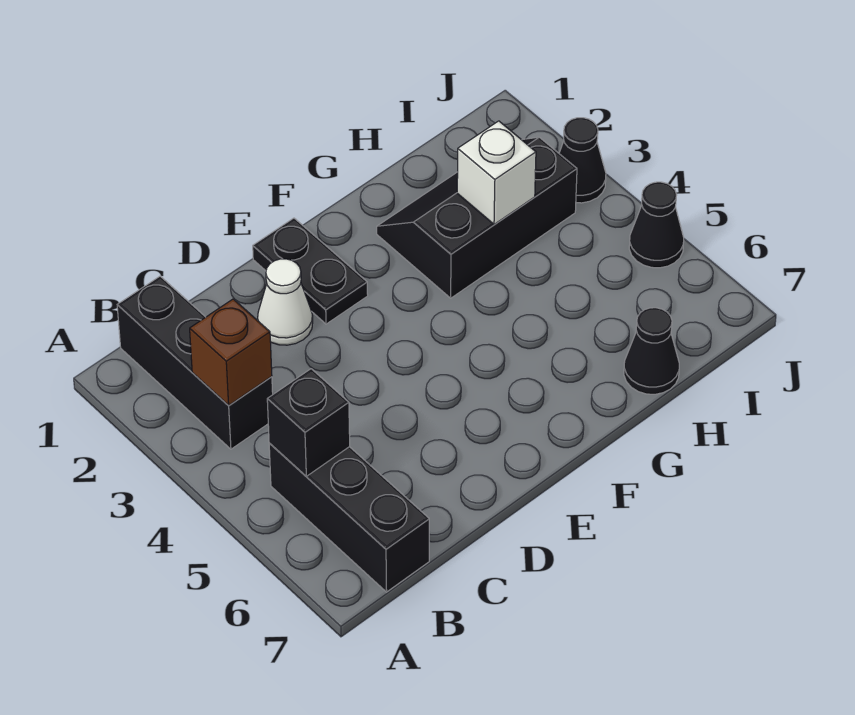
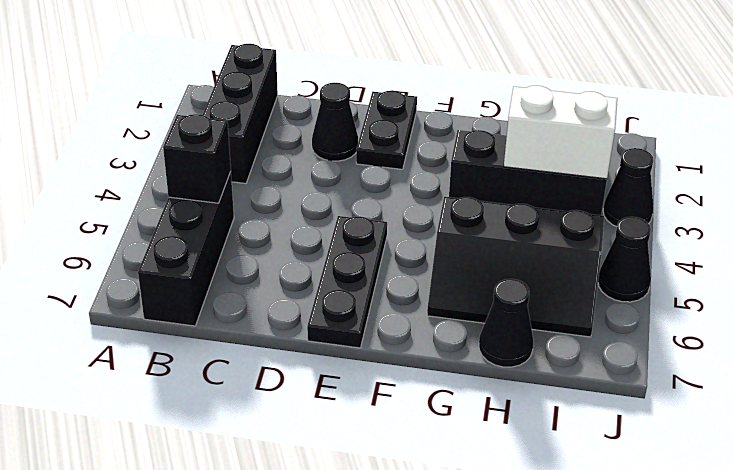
brown 1x1 brick [190,299,272,406] -> none
white 1x1 cone [258,259,313,345] -> black 1x1 cone [312,83,358,161]
none -> black 1x3 plate [307,216,387,348]
none -> black 2x3 slope [427,197,604,337]
white 1x1 brick [457,121,536,224] -> white 1x2 brick [504,86,617,179]

